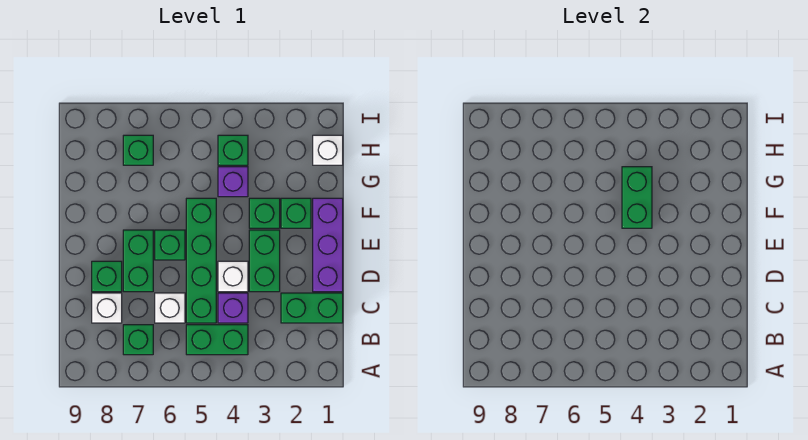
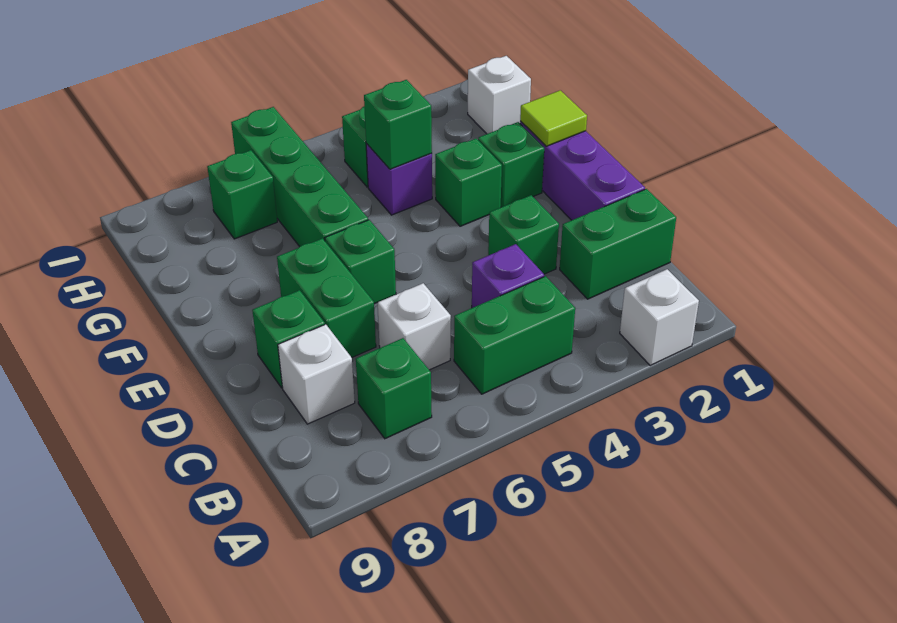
green 1x4 brick [186,198,216,323] -> green 1x4 brick moved to [231,107,368,247]
green 1x2 brick [249,230,280,292] -> green 1x1 brick [488,195,559,274]
white 1x1 brick [218,261,248,292] -> white 1x1 brick moved to [620,269,699,366]
none -> lime 1x1 tile [520,90,587,146]
green 1x2 brick [622,167,652,228] -> green 1x1 brick [364,80,432,169]

